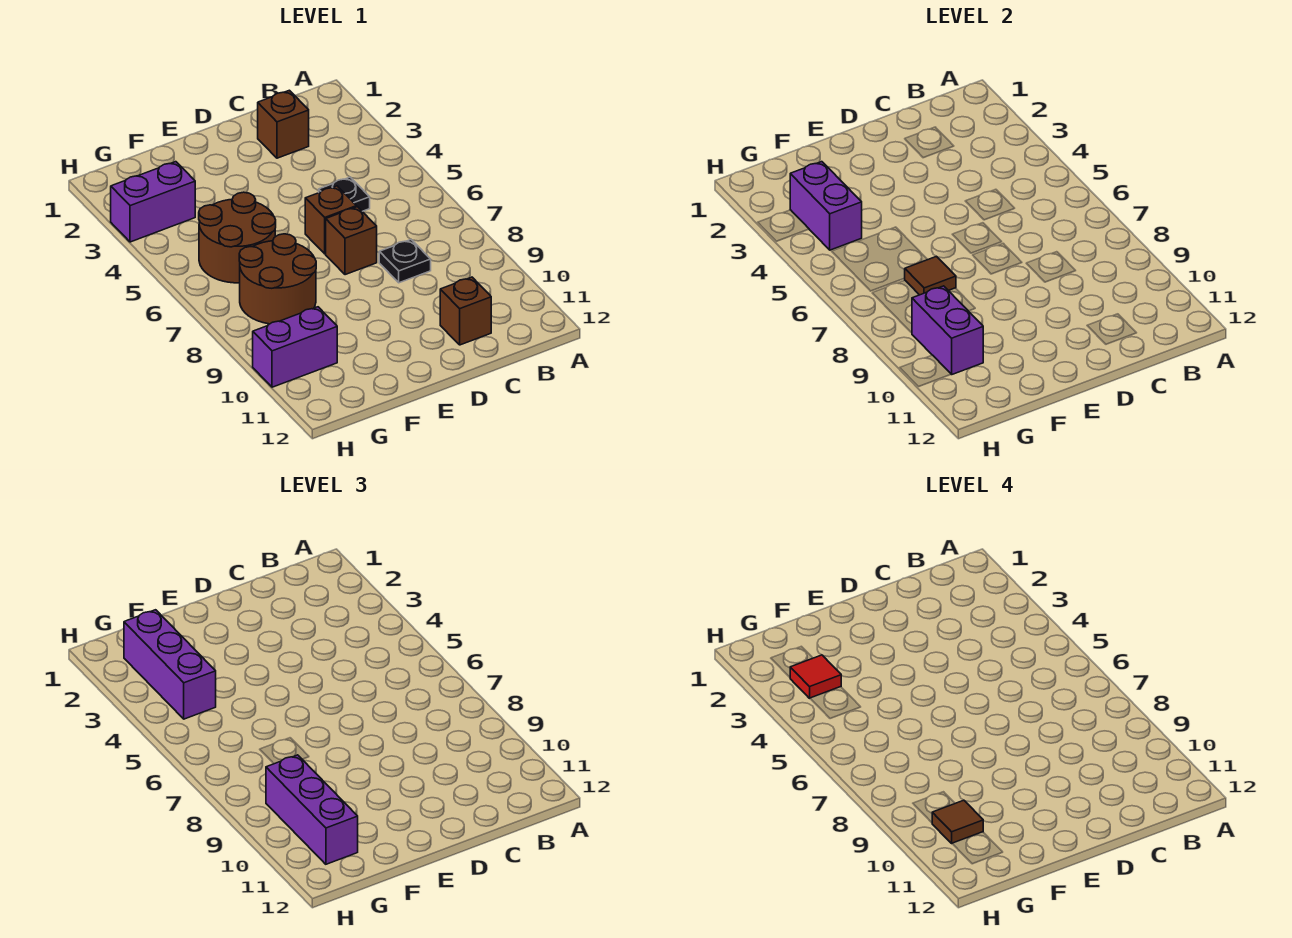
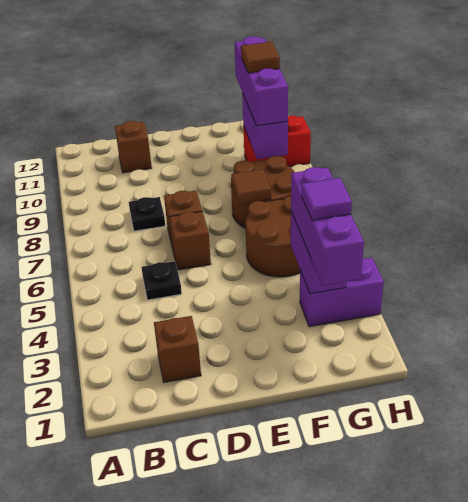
red 1x1 tile [790,655,841,698] -> purple 1x1 tile [302,178,352,220]
purple 1x2 brick [253,307,337,387] -> red 1x2 brick [243,116,311,167]

